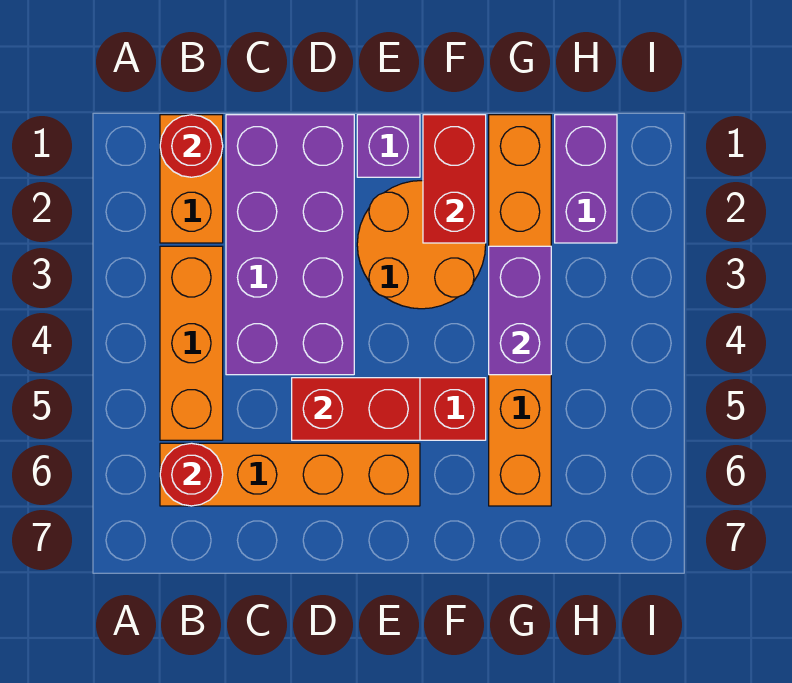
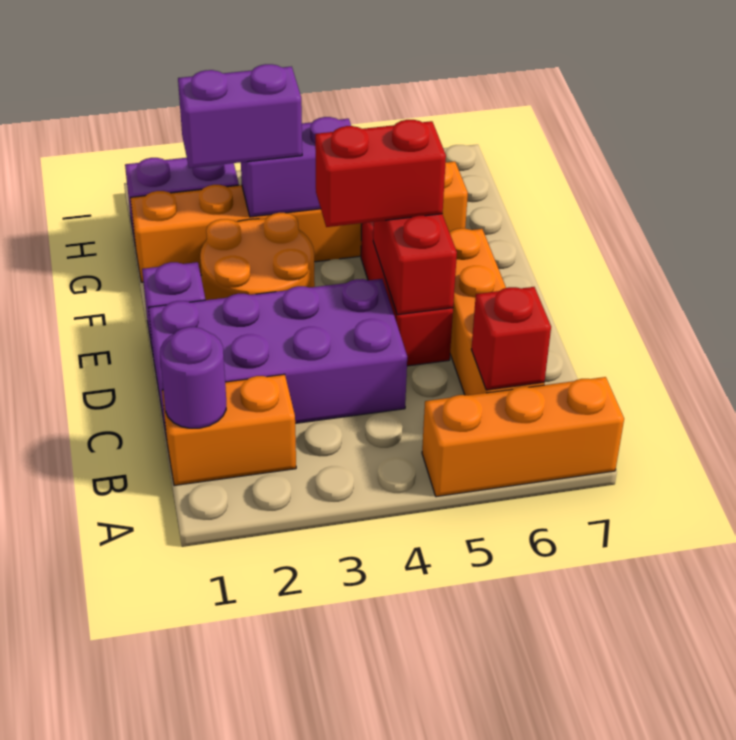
red 1x1 round brick [160,115,223,177] -> purple 1x1 round brick [160,327,226,428]
orange 1x3 brick [160,246,223,440] -> orange 1x3 brick moved to [422,377,624,497]
red 1x1 round brick [160,443,223,506] -> red 1x1 brick [471,287,551,390]
red 1x2 brick [423,115,486,243] -> red 1x2 brick moved to [315,120,446,227]
none -> purple 1x2 brick [178,64,302,168]

